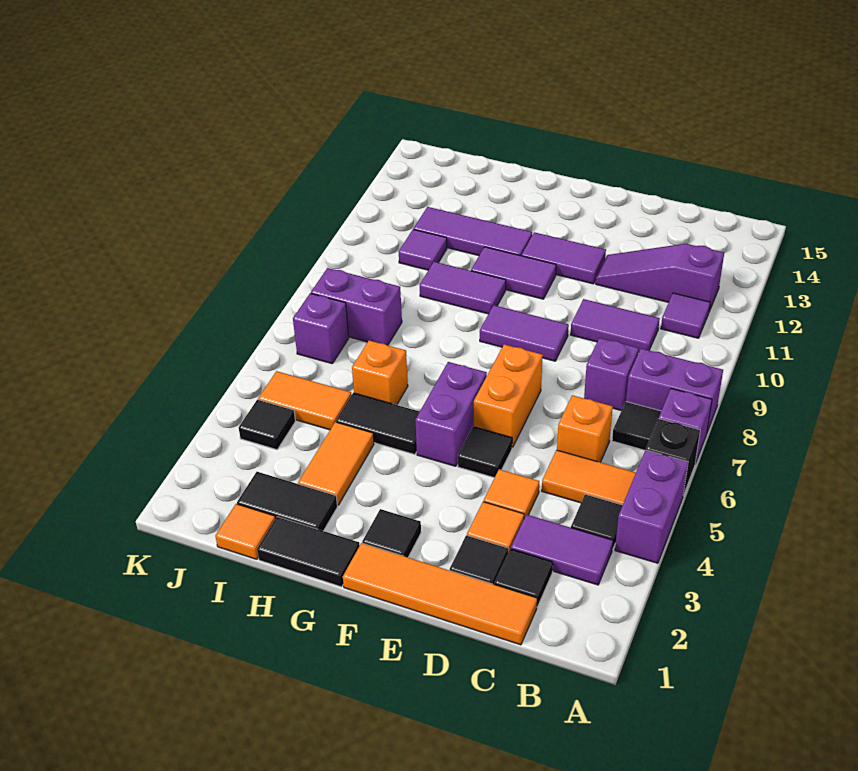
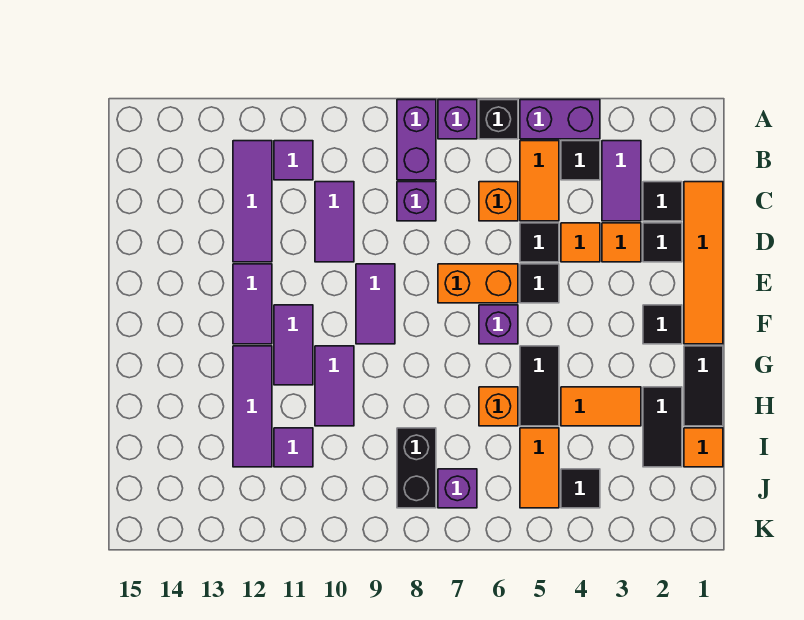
black 1x1 tile [612,402,661,450] -> black 1x1 tile moved to [520,223,559,262]
purple 1x3 slope [596,244,724,311] -> purple 1x3 tile [233,141,272,262]
purple 1x2 brick [415,362,487,466] -> purple 1x1 brick [479,305,518,344]
purple 1x2 brick [311,268,402,345] -> black 1x2 brick [397,428,436,508]

